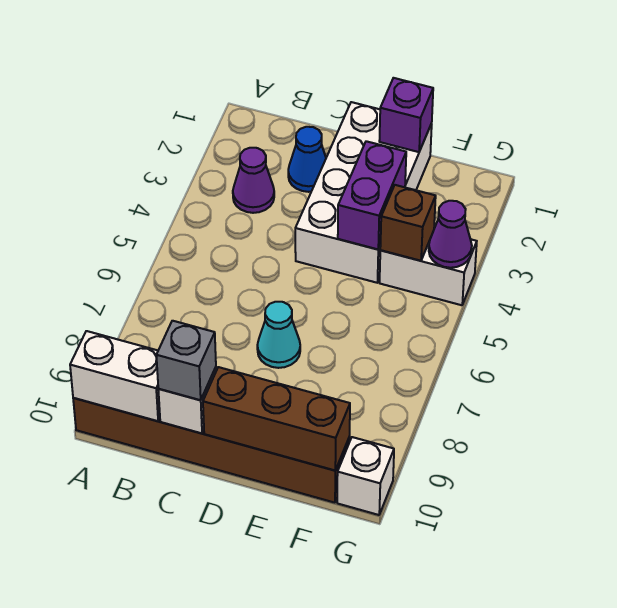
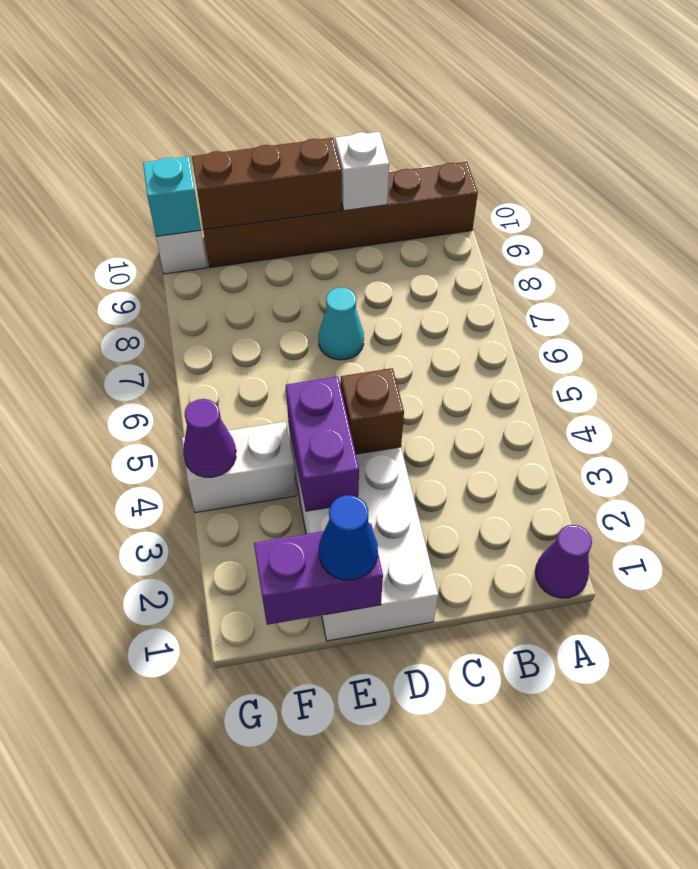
white 1x2 brick [70,331,160,421] -> none
purple 1x1 cone [233,148,274,213] -> purple 1x1 cone moved to [535,525,592,598]
blue 1x1 cone [288,127,326,192] -> blue 1x1 cone moved to [319,495,378,580]
grey 1x1 brick [156,321,216,400] -> none
purple 1x1 brick [379,78,433,152] -> purple 1x2 brick [254,523,383,625]
brown 1x1 brick [380,185,436,261] -> brown 1x1 brick moved to [341,368,404,454]
none -> cyan 1x1 brick [143,156,201,236]

